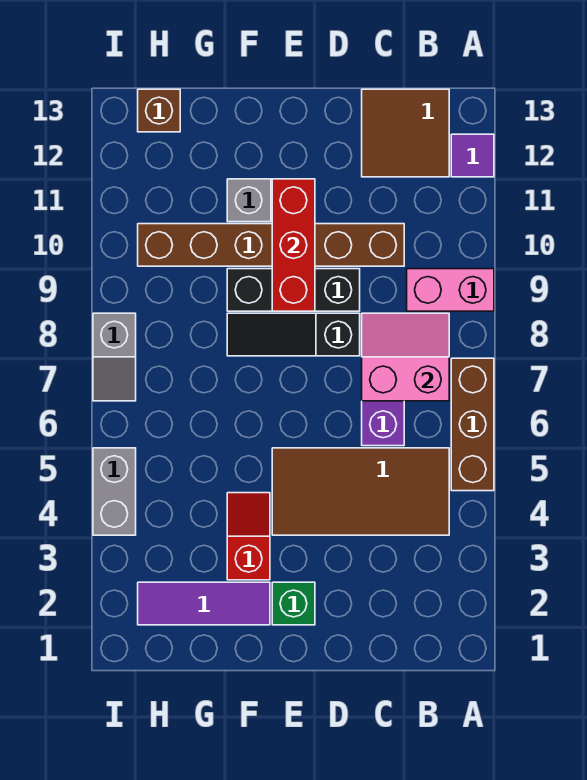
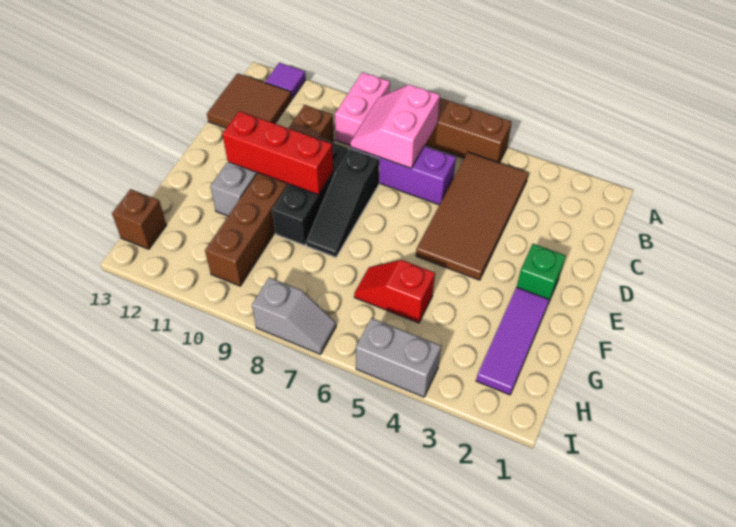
red 1x2 slope [227,493,270,580] -> red 1x2 slope moved to [354,260,435,323]

